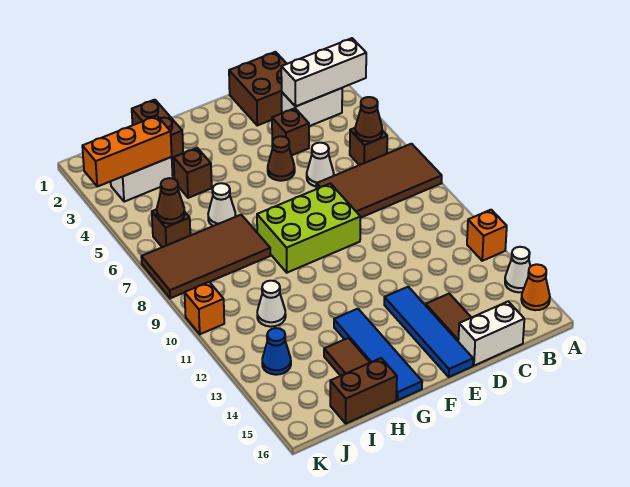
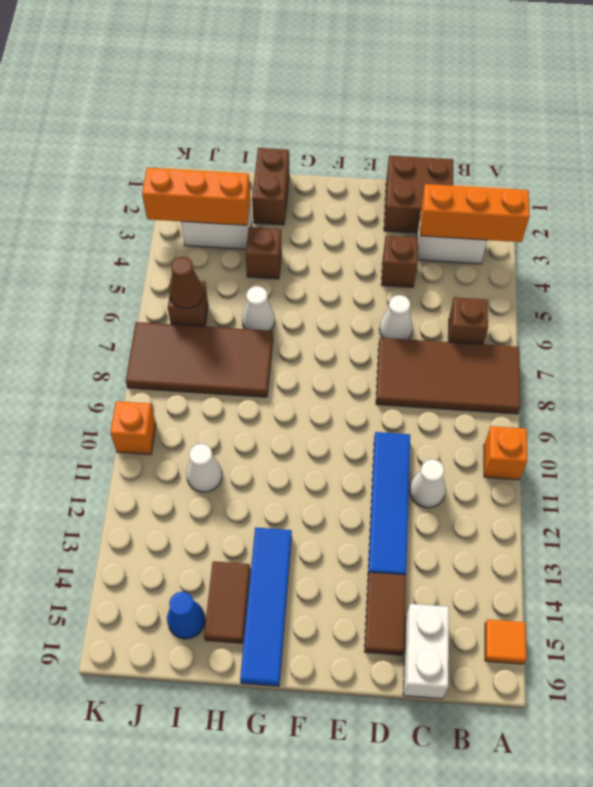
white 1x3 brick [281,38,366,107] -> orange 1x3 brick [420,184,529,242]
orange 1x1 brick [467,210,507,261] -> orange 1x1 brick moved to [484,426,528,480]
white 1x1 cone [505,247,530,292] -> white 1x1 cone moved to [409,459,446,508]
orange 1x1 cone [521,264,550,310] -> orange 1x1 tile [485,619,526,664]
brown 1x1 cone [355,97,382,142] -> none
white 1x2 brick [458,302,524,366] -> white 1x2 brick turned to [403,604,449,699]
brown 1x1 cone [268,136,295,181] -> none
lime 2x3 brick [257,183,360,273] -> none
blue 1x4 tile [384,287,473,377] -> blue 1x4 tile moved to [368,432,410,575]
brown 1x2 brick [330,358,397,424] -> none
blue 1x1 cone [262,328,291,375] -> blue 1x1 cone moved to [167,592,205,639]

